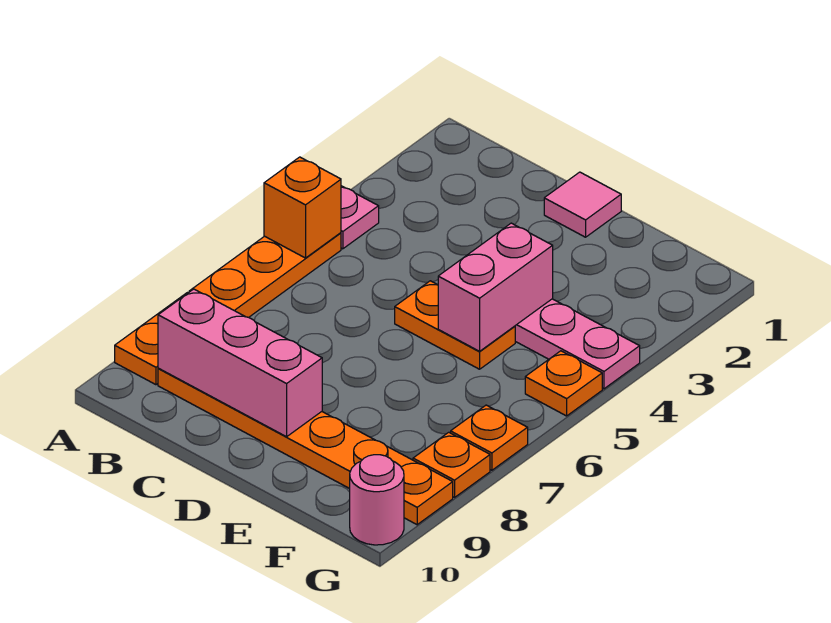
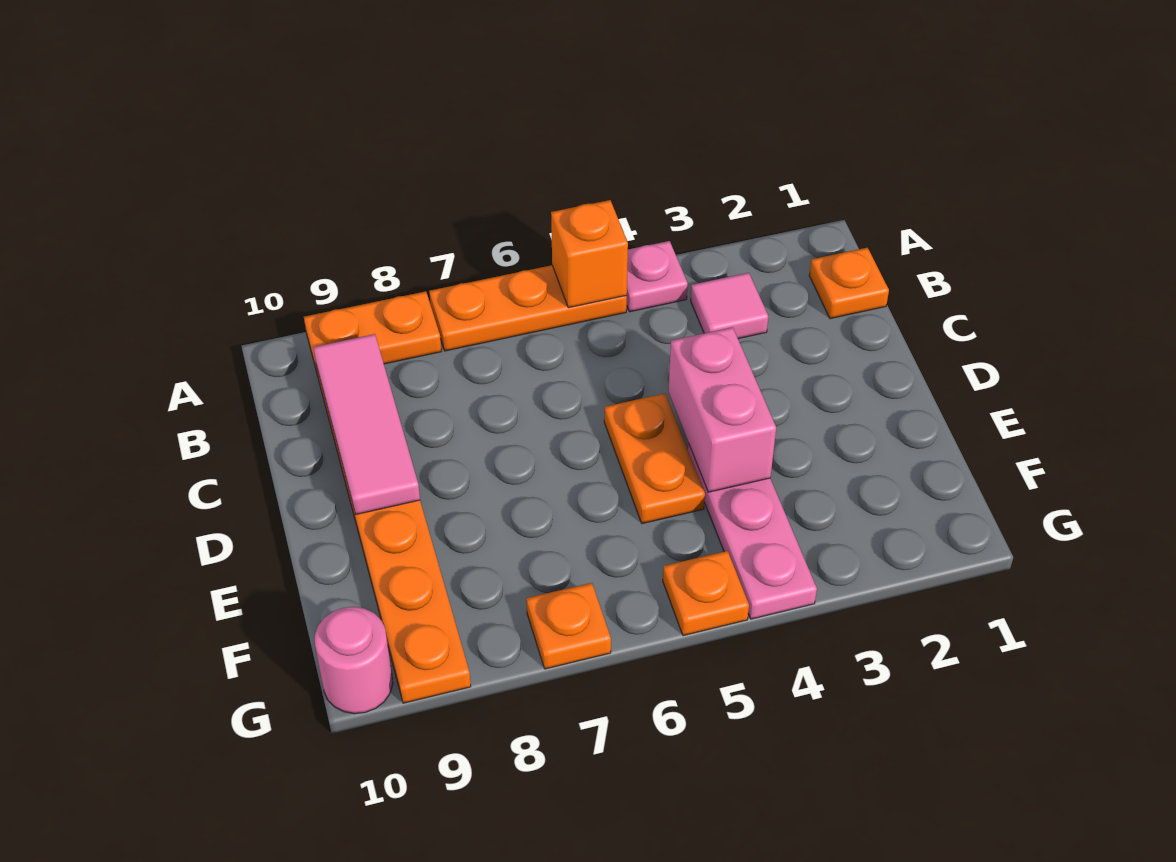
pink 1x3 brick [158,289,322,437] -> pink 1x3 tile [313,334,420,515]
pink 1x1 tile [544,172,621,237] -> pink 1x1 tile moved to [691,273,768,339]
pink 1x2 brick [438,223,553,351] -> pink 1x2 brick turned to [668,327,776,492]
orange 1x1 plate [413,432,490,497] -> orange 1x1 plate moved to [809,248,889,319]

